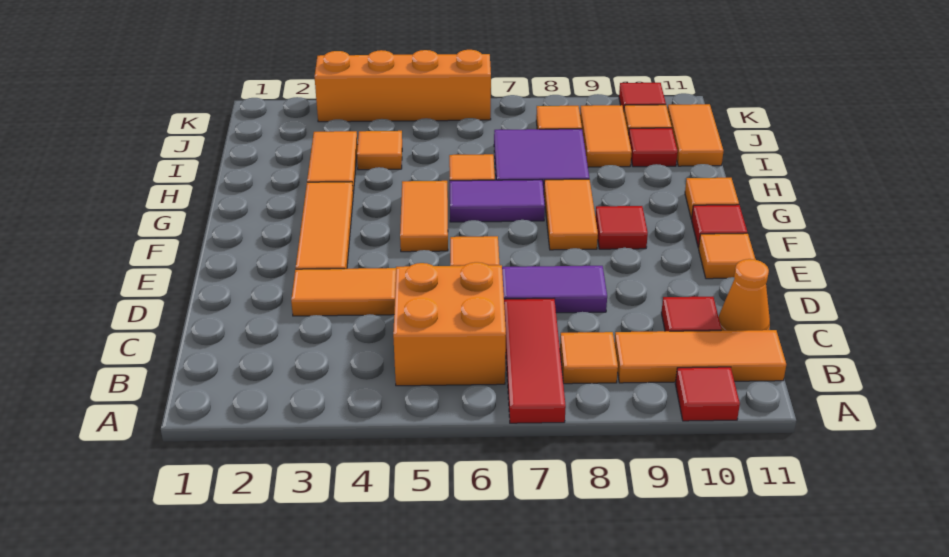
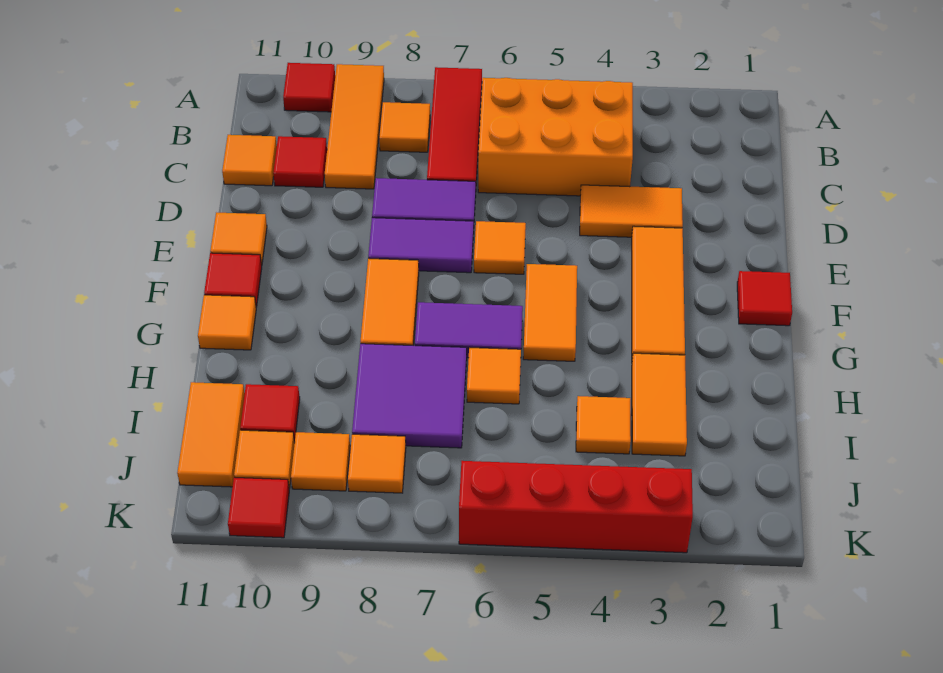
orange 2x2 brick [393,262,506,386] -> orange 2x3 brick [478,78,633,196]
orange 1x3 tile [614,330,786,383] -> orange 1x3 tile turned to [325,64,384,189]
orange 1x1 cone [719,259,770,331] -> orange 1x1 tile [222,135,277,186]
none -> purple 1x2 tile [368,218,474,273]
red 1x1 tile [595,206,648,249] -> red 1x1 tile moved to [737,271,792,326]
orange 1x2 tile [580,105,632,167] -> orange 1x1 tile [291,432,350,491]
orange 1x4 brick [315,50,491,122] -> red 1x4 brick [459,461,693,553]

